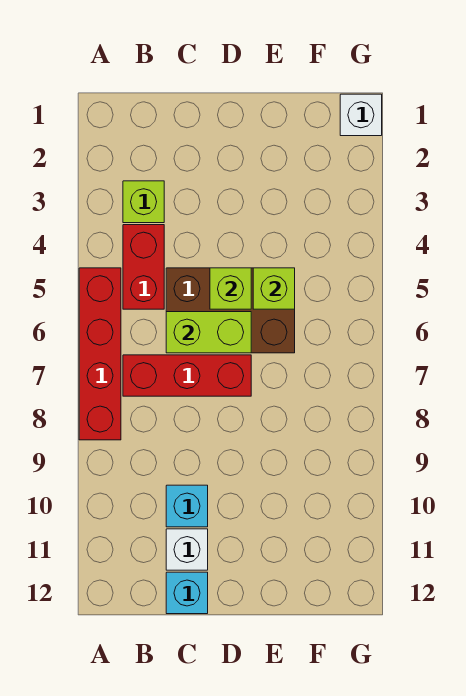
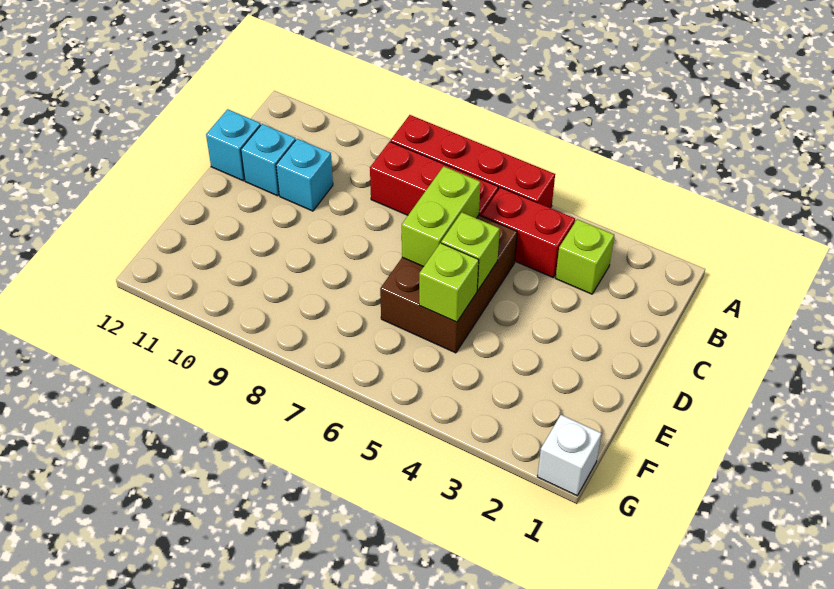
red 1x3 brick [123,355,251,396] -> red 1x3 brick turned to [370,142,498,216]
white 1x1 brick [166,529,208,570] -> cyan 1x1 brick [241,124,296,196]

